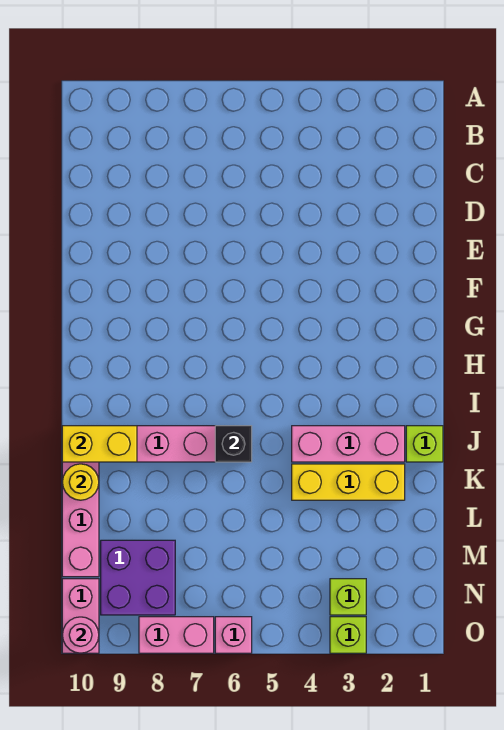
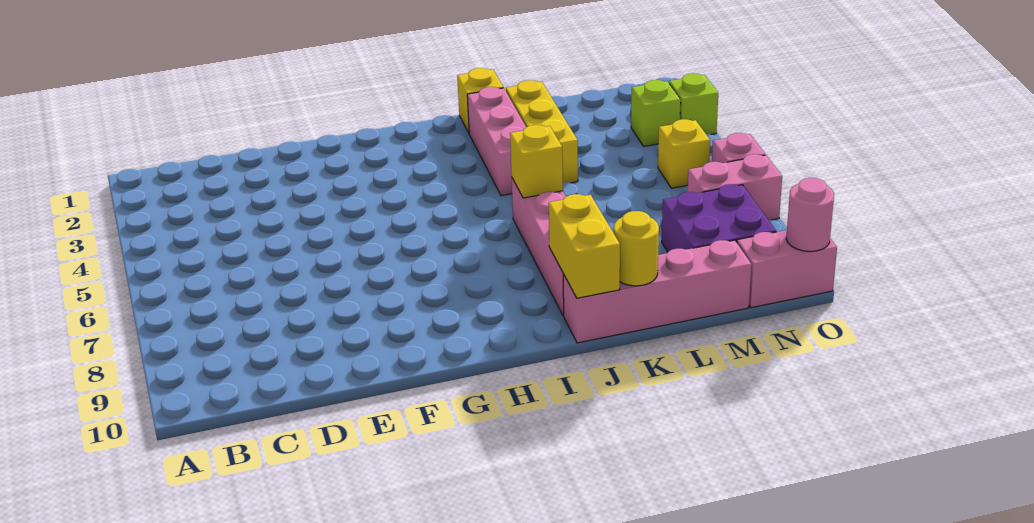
lime 1x1 brick [406,426,443,462] -> yellow 1x1 brick [457,68,503,133]
black 1x1 brick [215,426,252,462] -> yellow 1x1 brick [510,125,563,198]
none -> yellow 1x1 brick [658,119,710,188]
pink 1x2 brick [139,617,214,653] -> pink 1x2 brick turned to [687,154,782,220]

